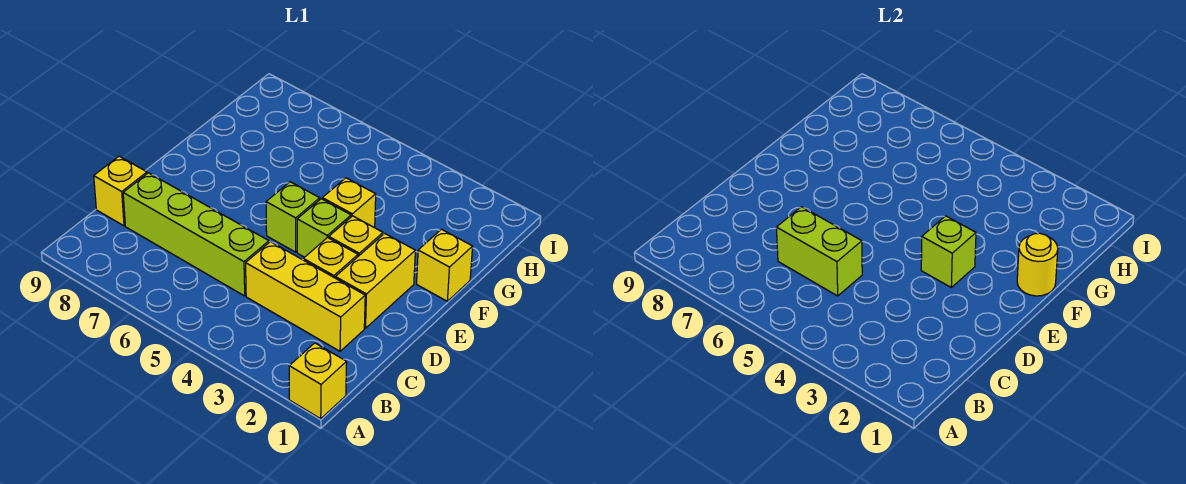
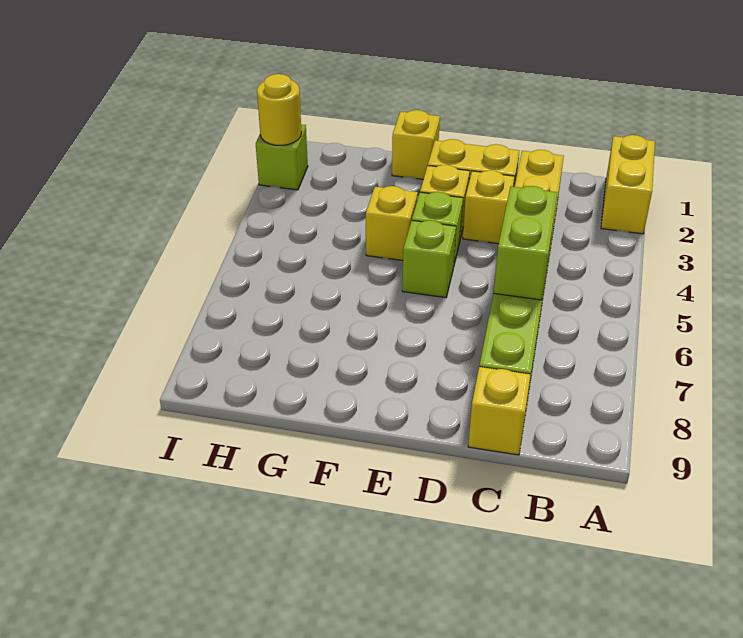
yellow 1x1 brick [289,343,347,419] -> yellow 1x2 brick [601,135,655,234]
lime 1x1 brick [921,216,976,287] -> lime 1x1 brick moved to [256,124,308,190]
yellow 1x1 round brick [1017,233,1058,296] -> yellow 1x1 round brick moved to [257,74,301,145]

